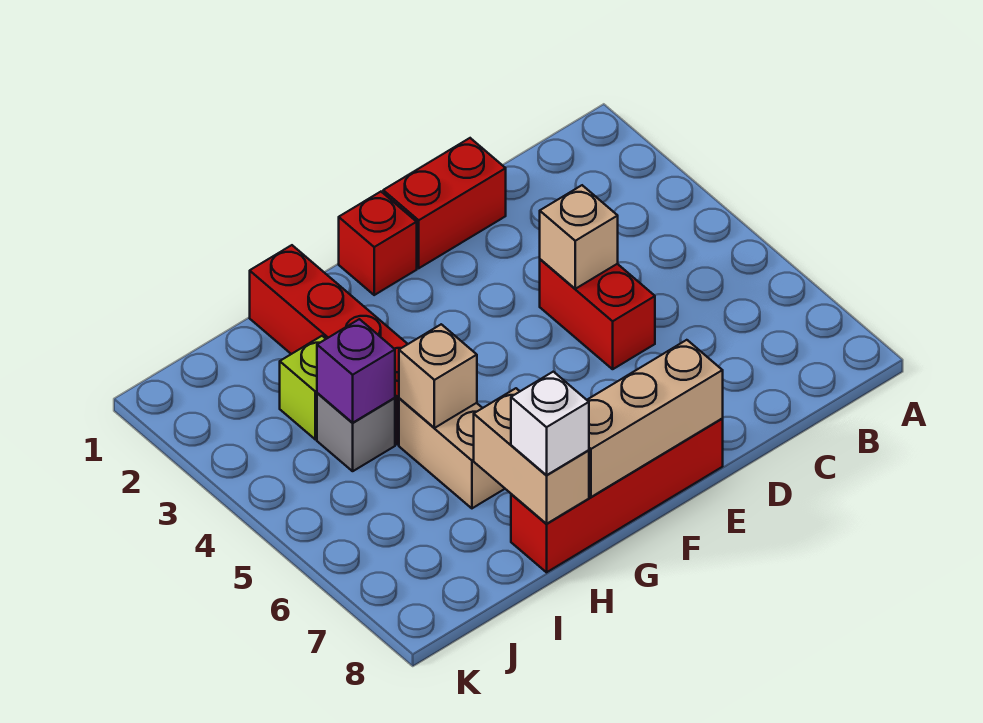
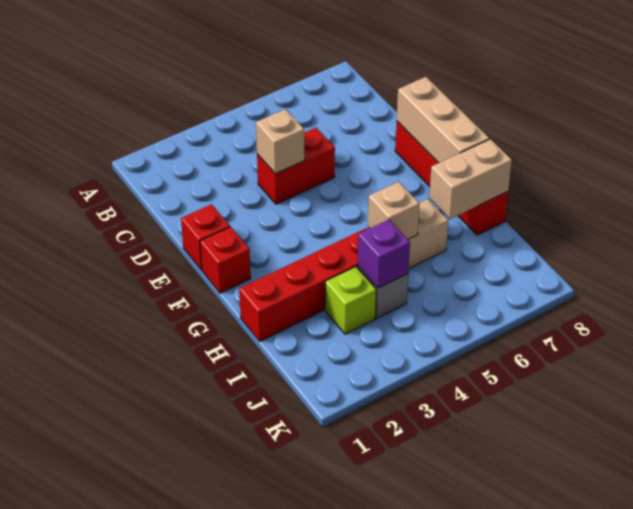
red 1x2 brick [383,138,506,268] -> red 1x1 brick [181,204,230,270]
white 1x1 brick [511,372,589,475] -> none

